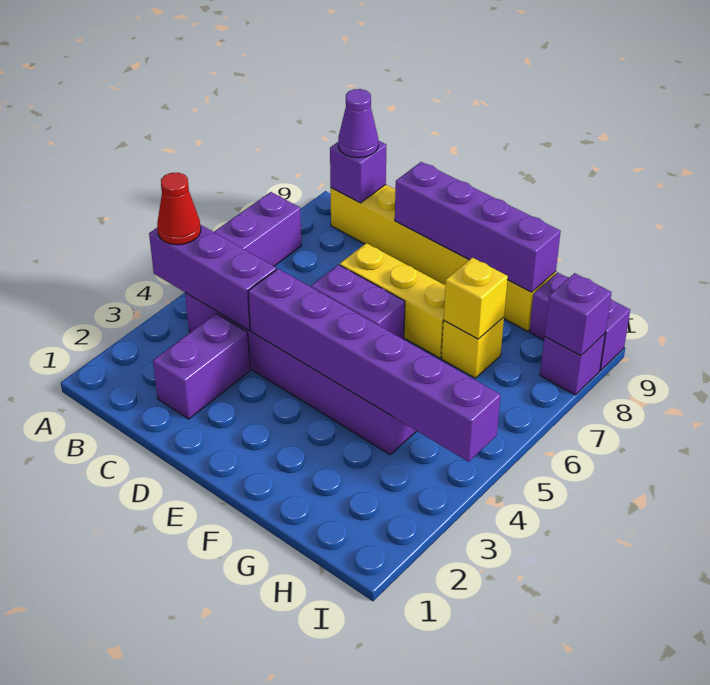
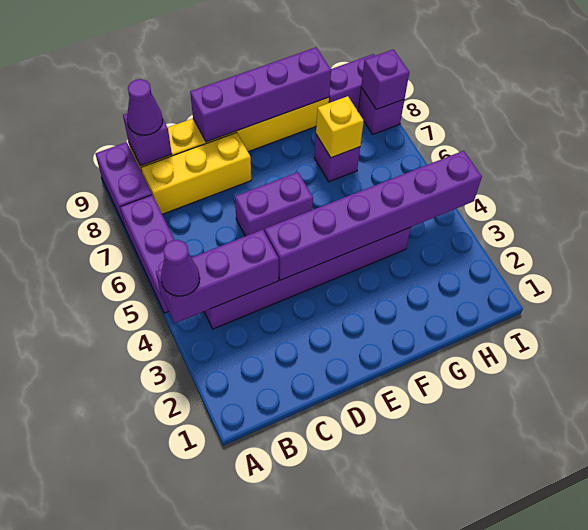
red 1x1 cone [157,173,201,245] -> purple 1x1 cone [161,240,200,296]
purple 1x2 brick [153,314,250,419] -> purple 1x2 brick moved to [95,142,152,227]
yellow 1x3 brick [340,243,445,358] -> yellow 1x3 brick moved to [141,133,251,214]
yellow 1x1 brick [442,317,504,378] -> purple 1x1 brick [314,135,360,182]

